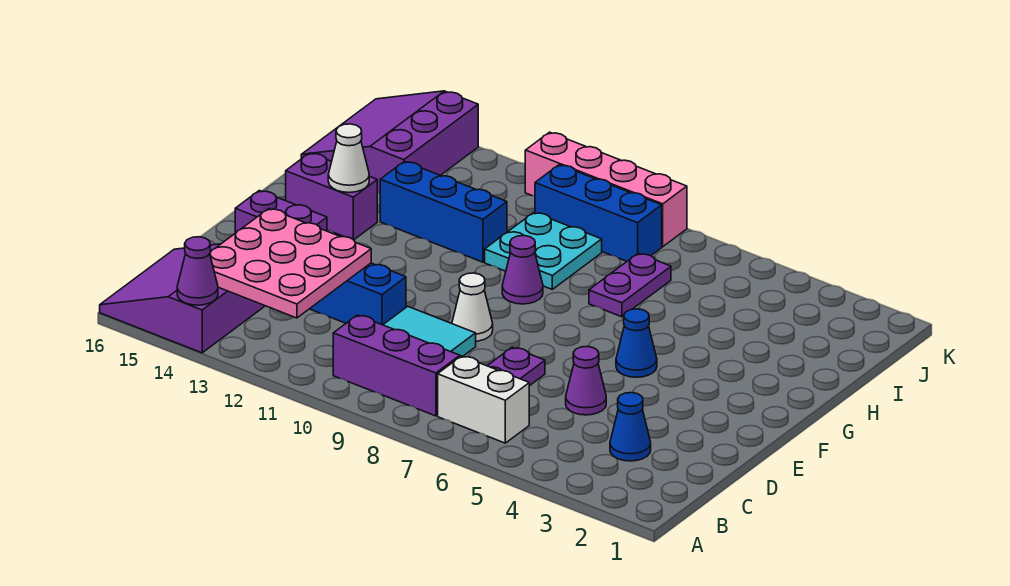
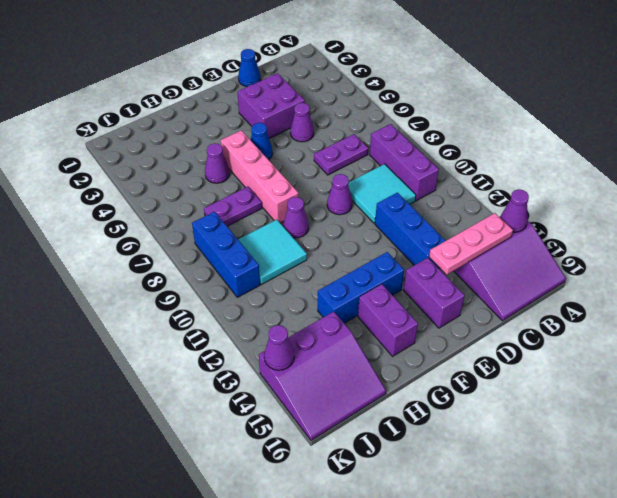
white 1x2 brick [438,356,529,443] -> none
pink 3x3 plate [210,209,371,318] -> pink 1x3 plate [429,213,513,274]
blue 1x1 cone [610,393,651,461] -> blue 1x1 cone moved to [238,49,261,87]
none -> purple 2x2 brick [237,73,305,138]
white 1x1 cone [452,273,493,341] -> purple 1x1 cone [327,174,352,215]
white 1x1 cone [328,124,369,193] -> none
none -> purple 1x1 cone [205,143,230,183]
cyan 2x2 plate [485,213,602,289] -> cyan 2x2 tile [238,220,307,284]
blue 1x3 brick [380,161,507,262] -> blue 1x3 brick turned to [318,252,404,323]
pink 1x4 brick [525,132,687,247] -> pink 1x4 brick moved to [221,130,298,223]
none -> purple 1x1 cone [264,325,294,370]

